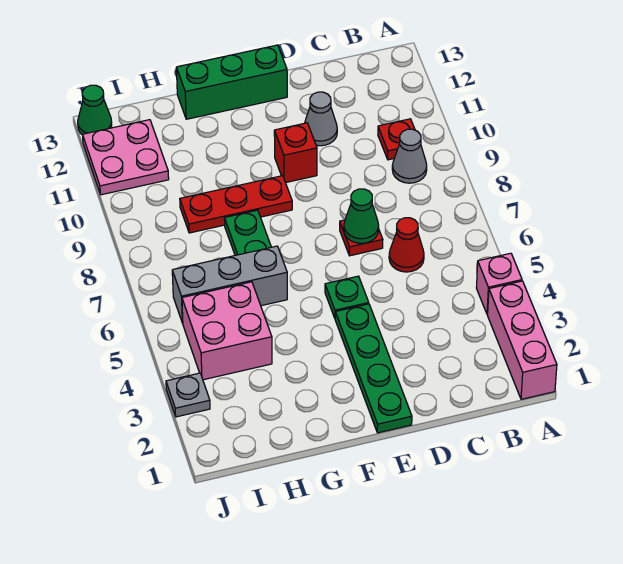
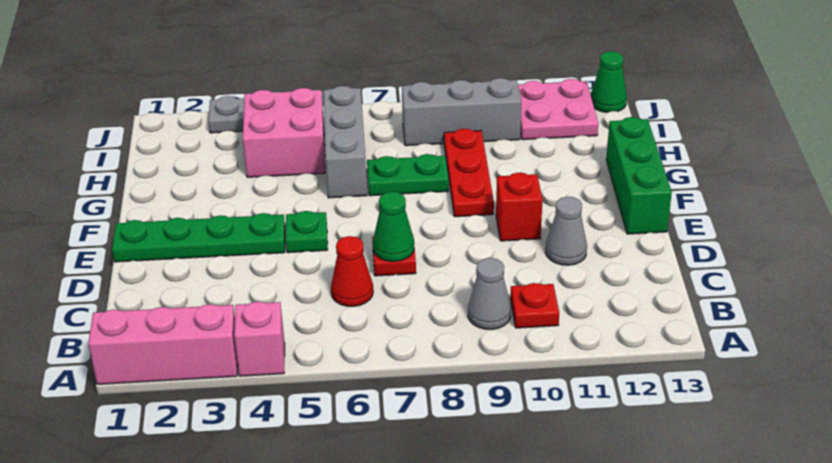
none -> grey 1x3 brick [402,78,521,146]

